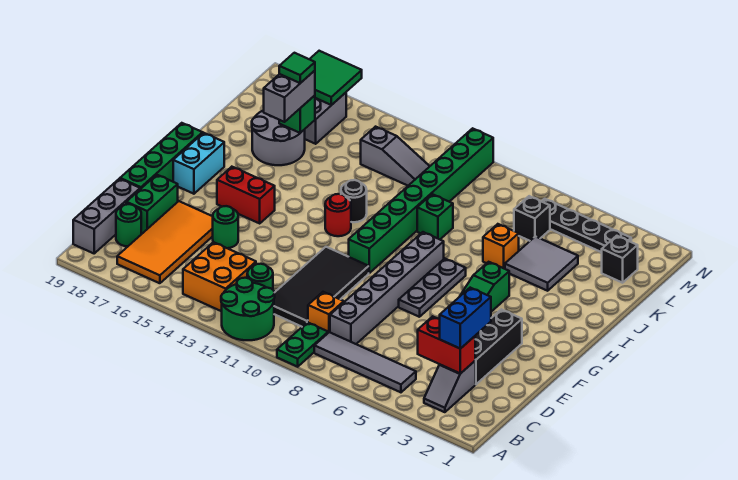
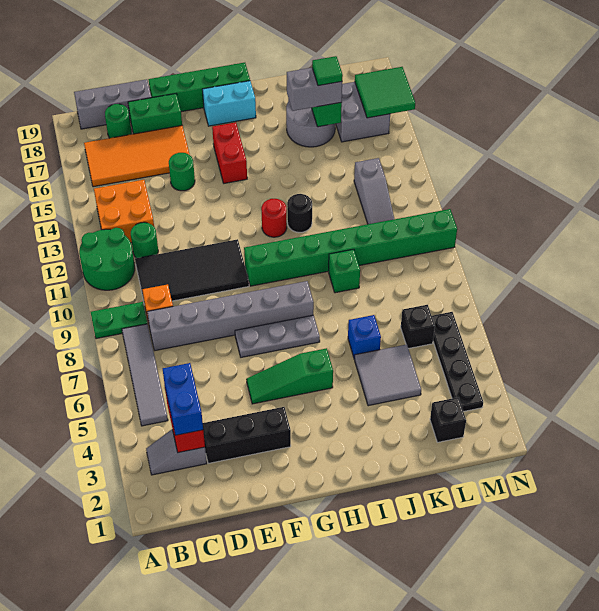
blue 1x2 brick [440,288,491,349] -> blue 1x2 brick turned to [163,363,203,435]
orange 1x1 brick [483,224,519,269] -> blue 1x1 brick [348,315,381,359]

